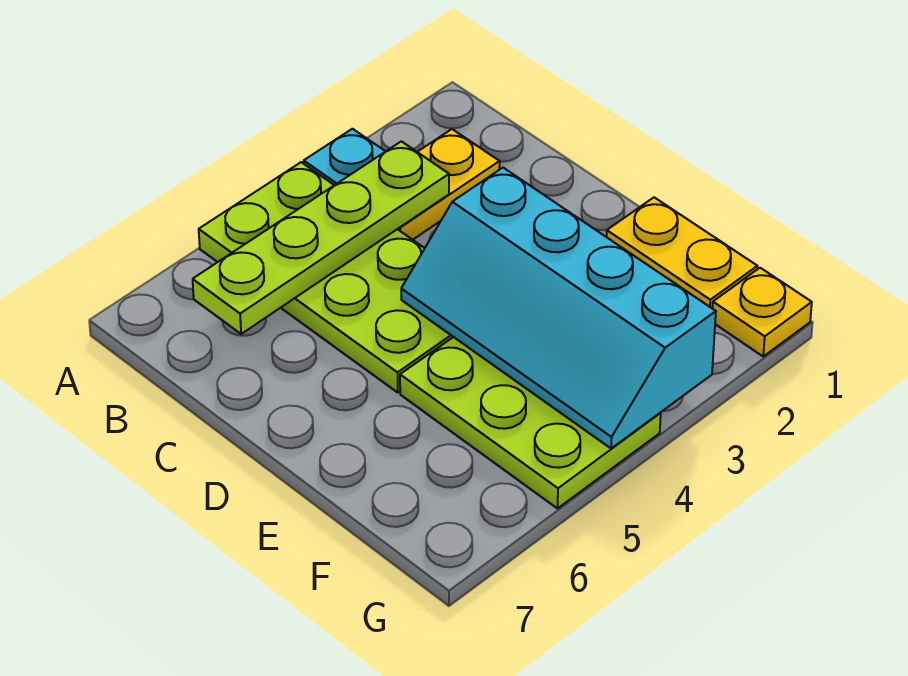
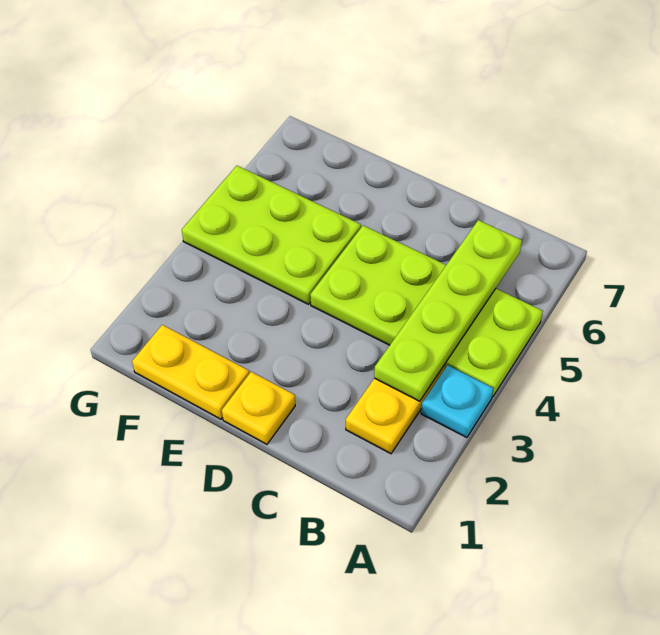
cyan 2x4 slope [401,168,716,449] -> none
yellow 1x1 plate [713,268,812,356] -> yellow 1x1 plate moved to [222,372,295,444]

